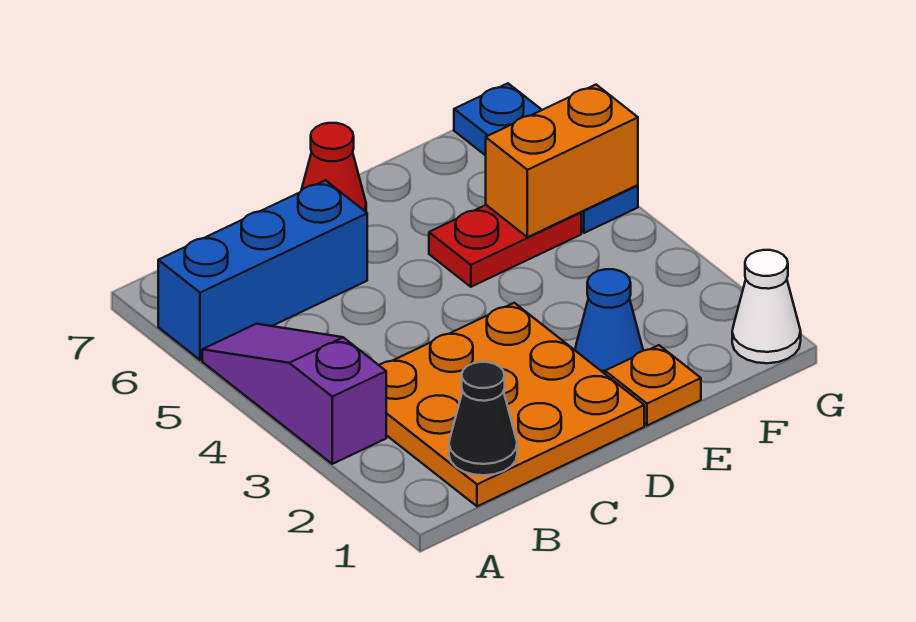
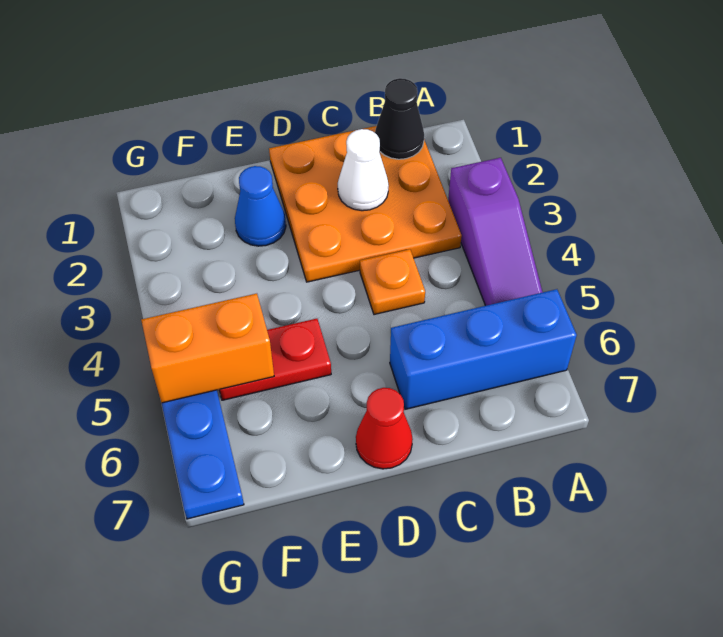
orange 1x1 plate [605,345,701,426] -> orange 1x1 plate moved to [360,249,425,315]
white 1x1 cone [732,250,801,363] -> white 1x1 cone moved to [338,129,389,211]

